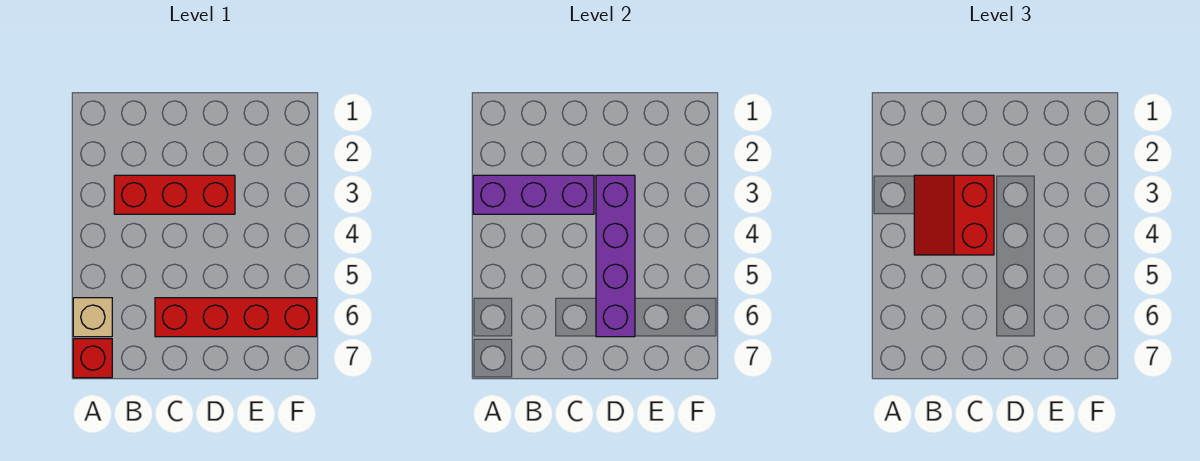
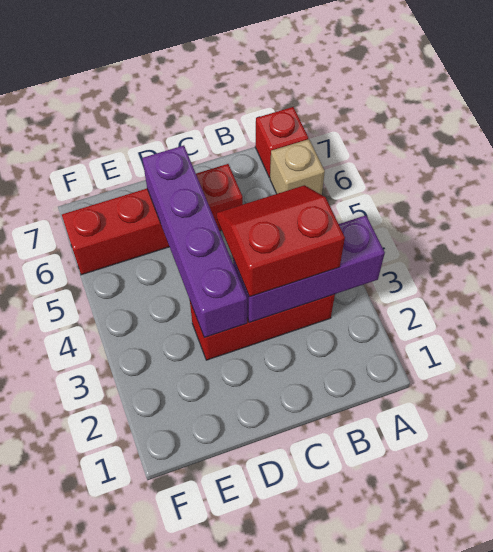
red 2x2 slope [914,175,994,255] -> red 2x2 slope turned to [217,185,345,297]

